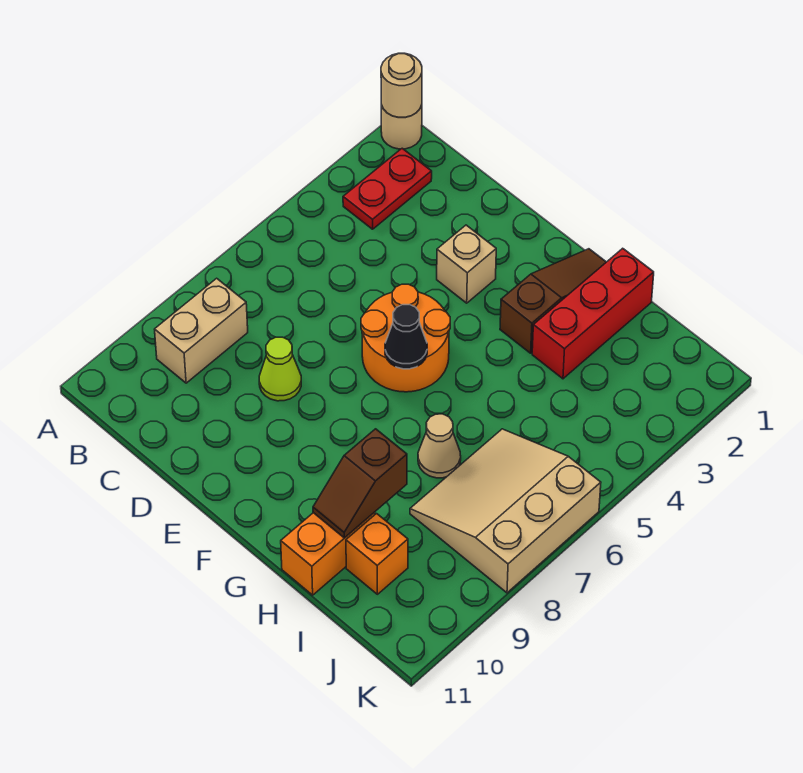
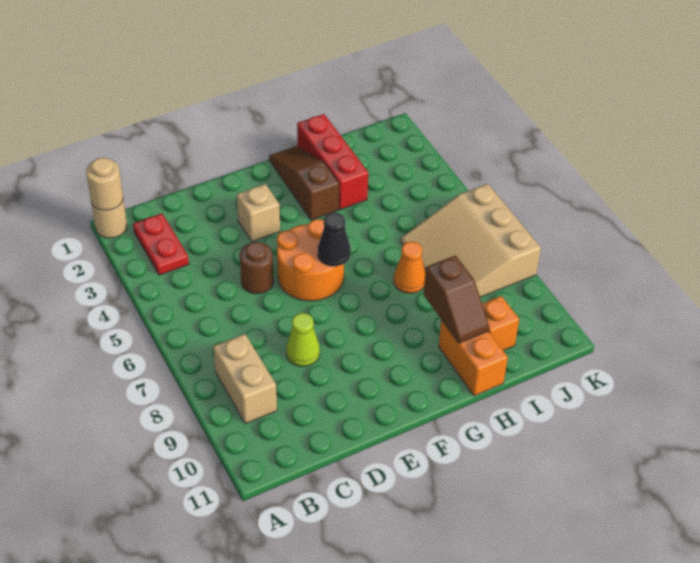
none -> brown 1x1 round brick [240,242,274,294]
tan 1x1 cone [418,414,461,478] -> orange 1x1 cone [394,241,425,293]

